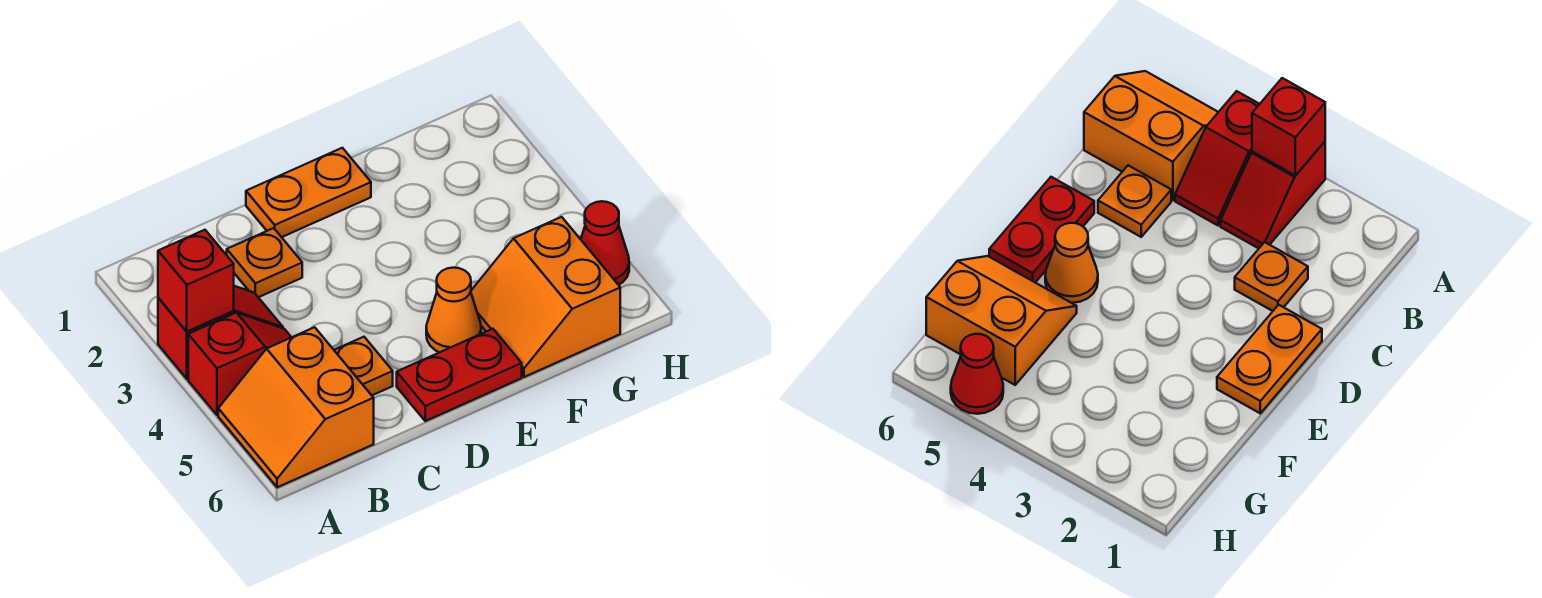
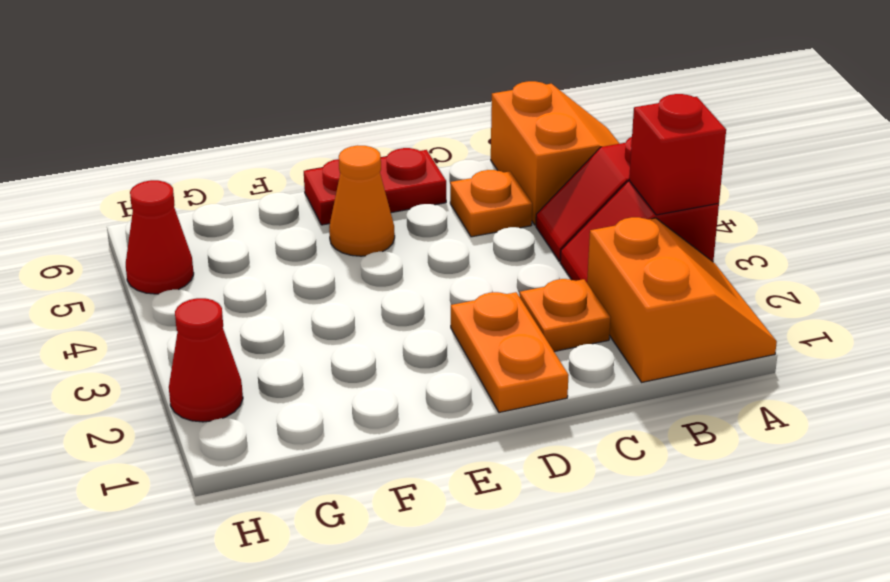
orange 1x2 plate [246,148,371,237] -> orange 1x2 plate turned to [451,292,569,413]
orange 2x2 slope [471,217,620,377] -> orange 2x2 slope moved to [587,217,777,383]
none -> red 1x1 cone [169,298,243,422]

